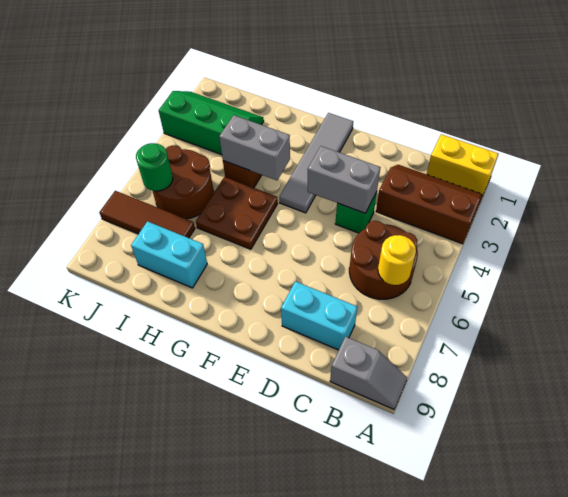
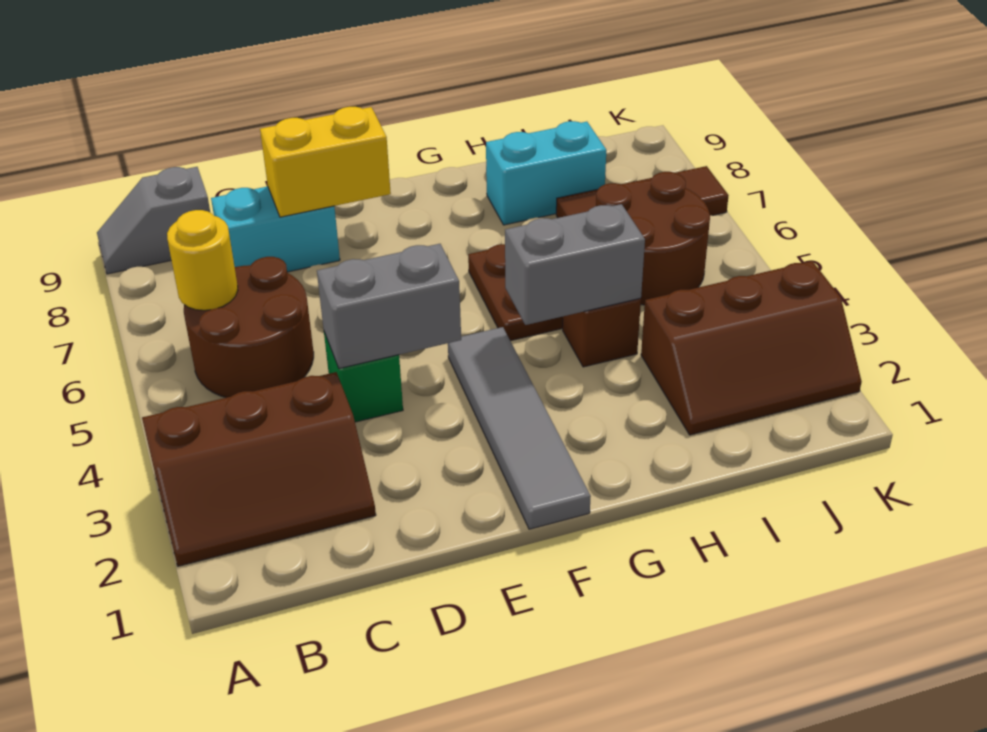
yellow 1x2 brick [427,134,499,194] -> yellow 1x2 brick moved to [260,107,391,217]
green 2x3 slope [159,91,264,155] -> brown 2x3 slope [641,261,862,435]
green 1x1 round brick [136,143,173,191] -> none

